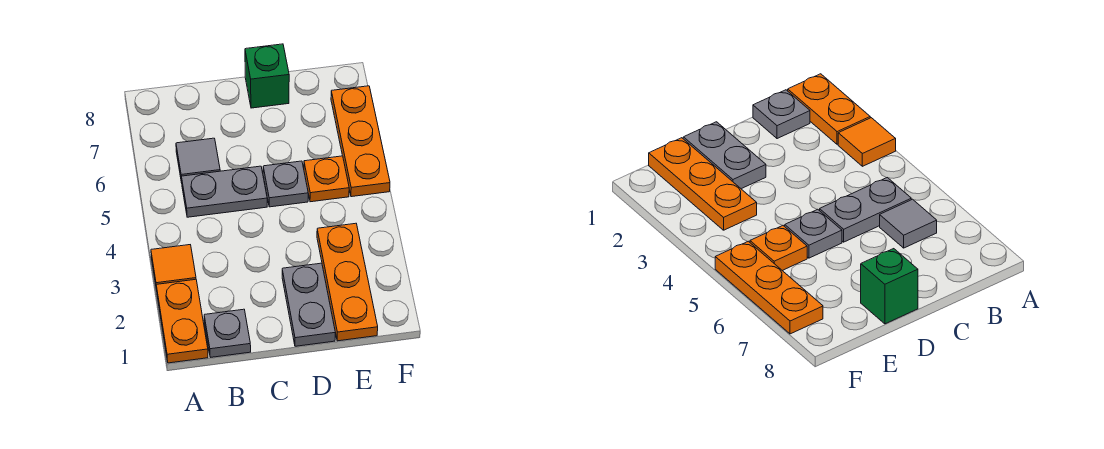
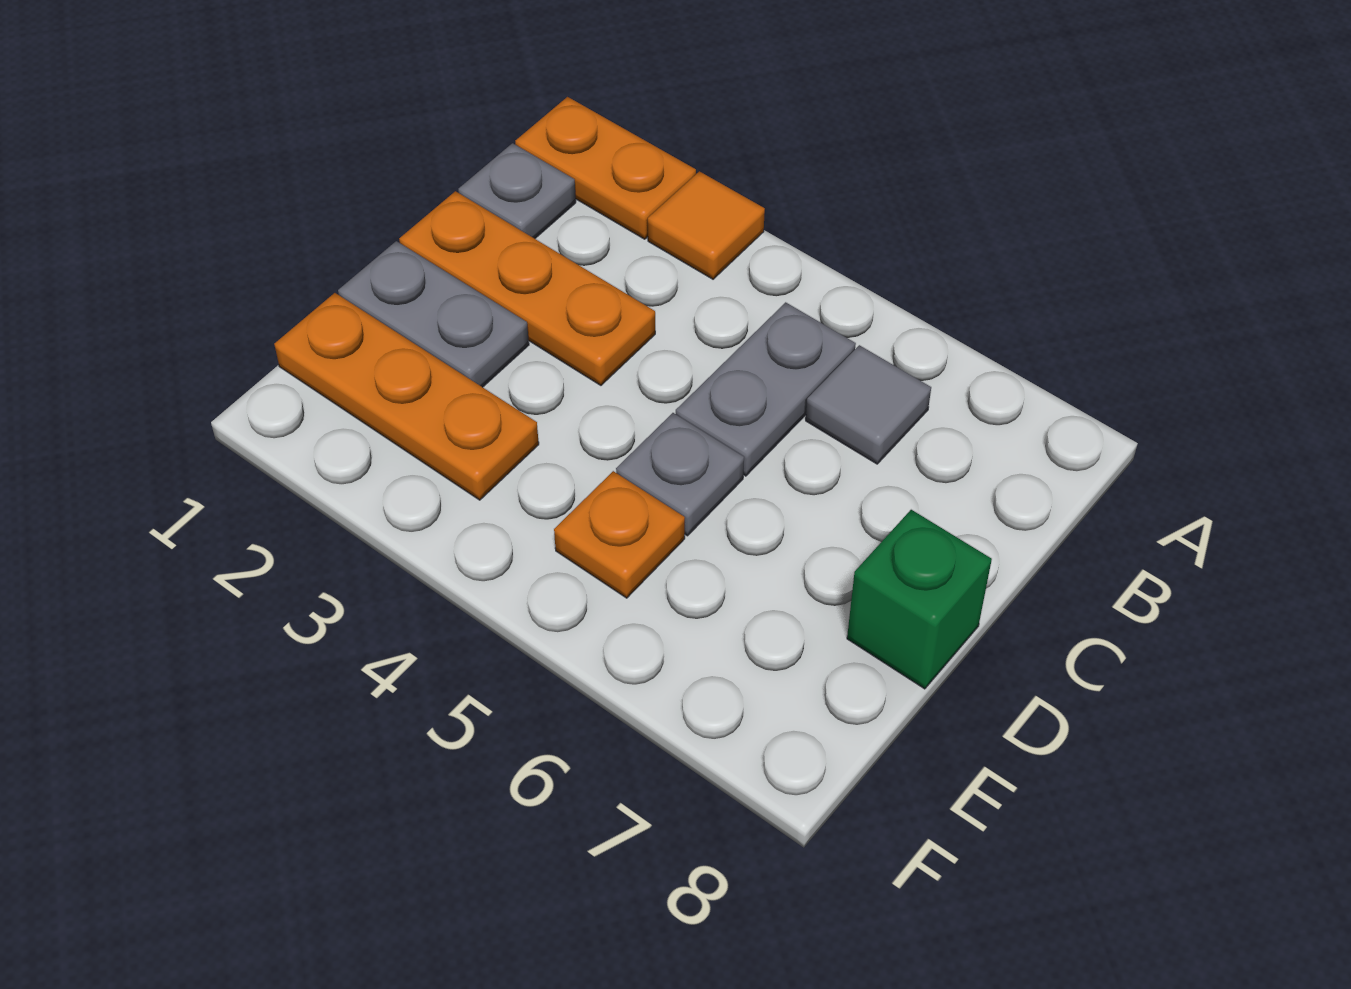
orange 1x3 plate [331,86,390,197] -> orange 1x3 plate moved to [399,191,655,385]

